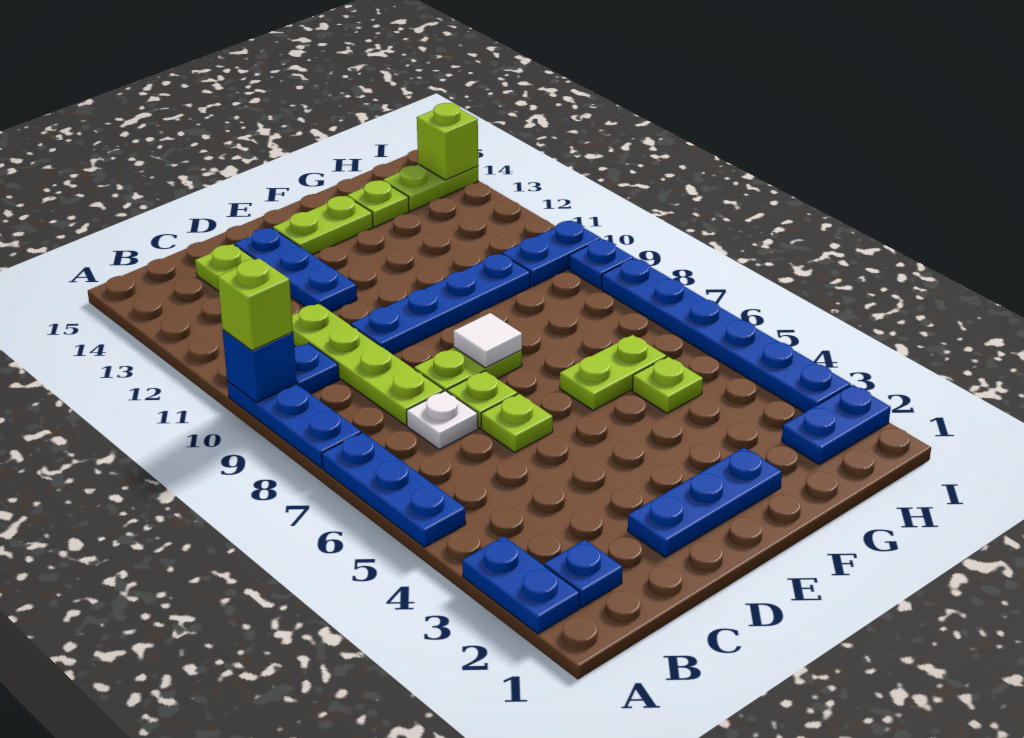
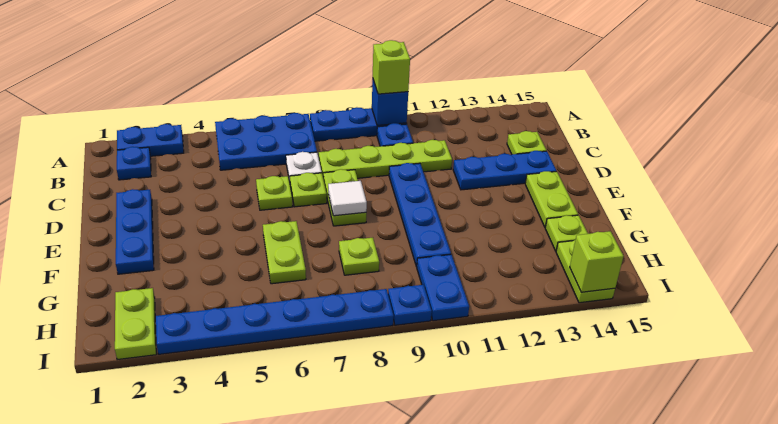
blue 1x3 plate [322,432,466,547] -> blue 2x3 plate [215,113,317,170]
lime 1x1 plate [633,357,703,413] -> lime 1x1 plate moved to [339,238,379,275]
blue 1x2 plate [782,385,891,465] -> lime 1x2 plate [115,288,156,360]

